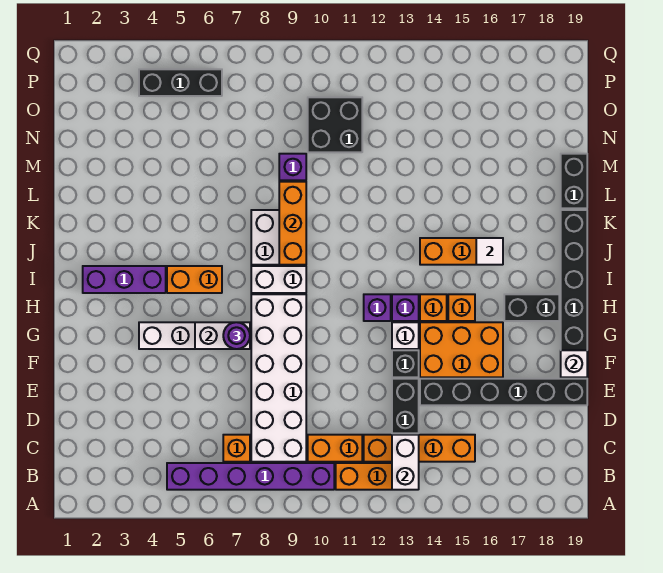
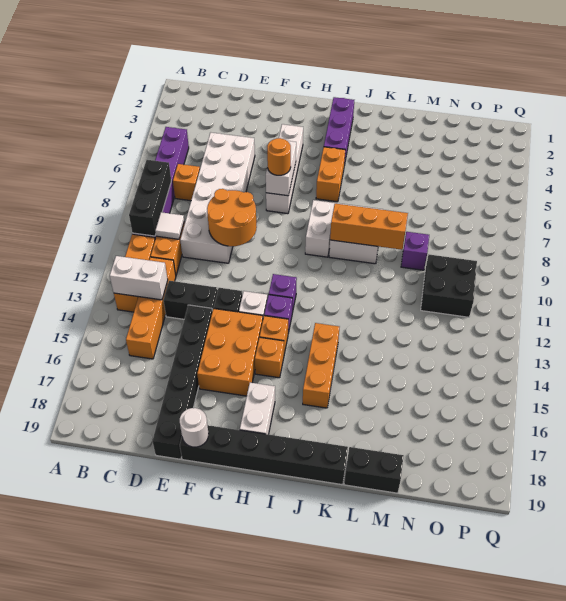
white 2x6 brick [251,294,306,462] -> white 2x6 brick turned to [180,133,255,263]
none -> orange 2x2 round brick [207,189,257,246]
white 1x1 brick [561,350,587,377] -> white 1x1 round brick [180,408,209,447]
purple 1x1 round brick [223,322,250,349] -> orange 1x1 round brick [267,138,291,175]
black 1x2 brick [504,294,559,321] -> white 1x2 brick [240,383,275,434]
white 1x1 tile [476,238,503,265] -> white 1x1 tile moved to [155,212,184,239]
black 1x3 brick [139,69,222,96] -> black 1x3 brick moved to [129,160,171,236]

